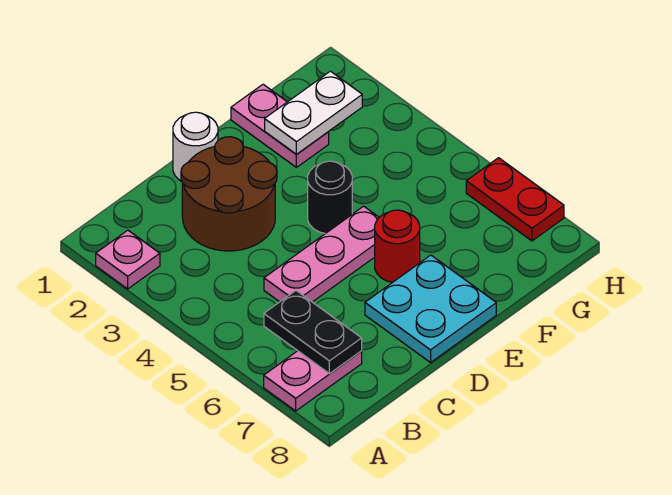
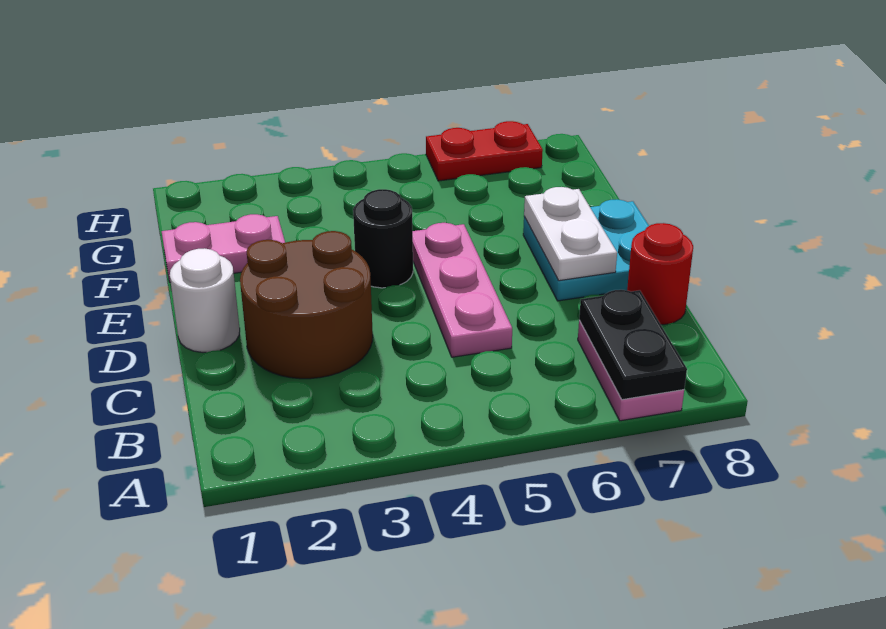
pink 1x1 plate [96,230,160,289] -> none
black 1x2 plate [264,291,362,374] -> black 1x2 plate turned to [579,290,687,400]
red 1x1 round brick [375,210,420,282] -> red 1x1 round brick moved to [627,223,693,325]
white 1x2 plate [265,71,362,155] -> white 1x2 plate moved to [524,187,617,281]

